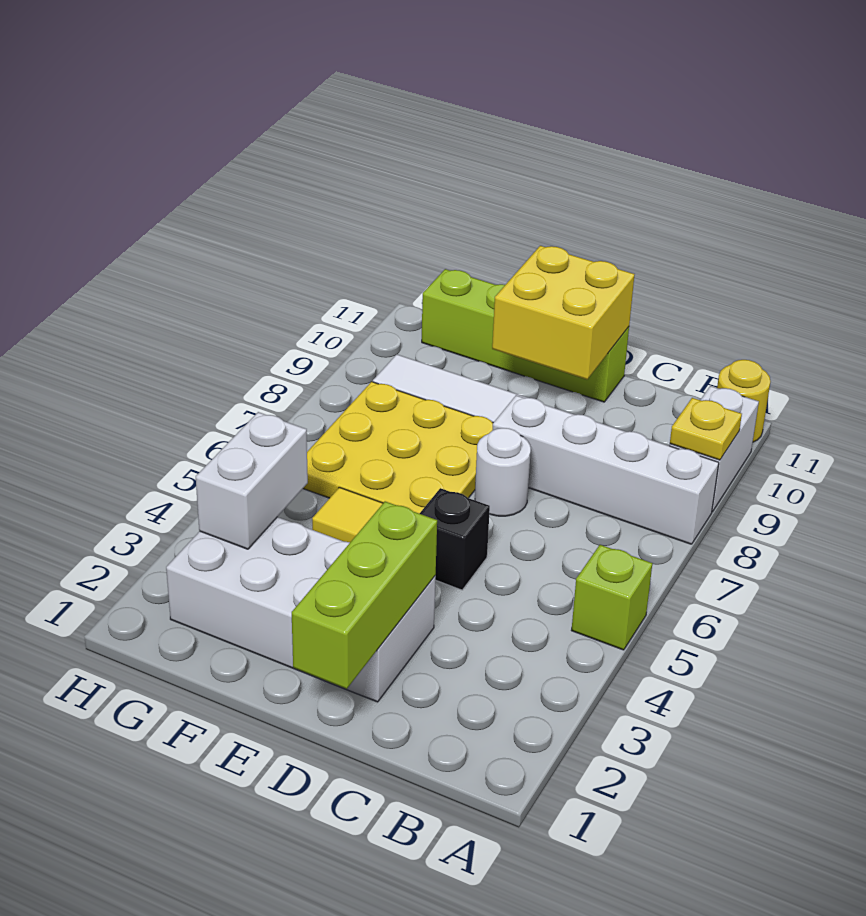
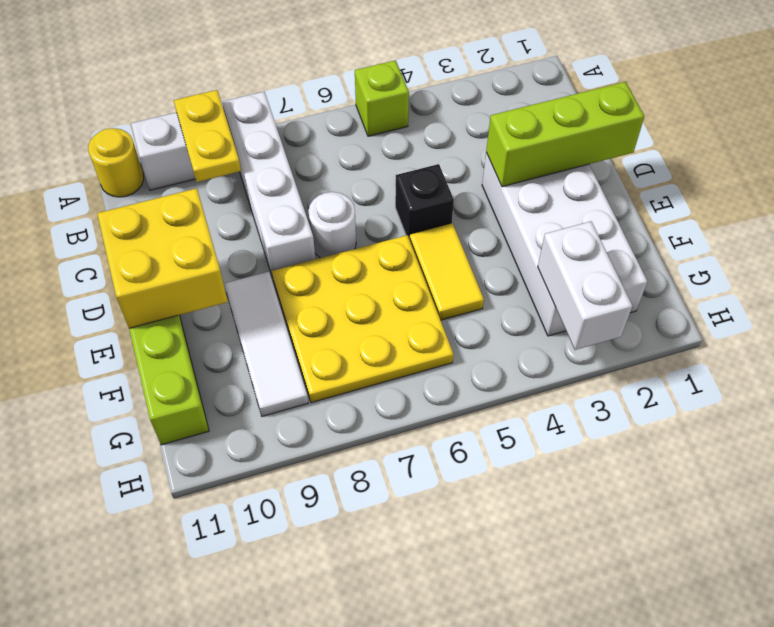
yellow 1x1 plate [670,398,742,460] -> yellow 1x2 plate [174,90,241,182]
white 1x2 brick [196,412,308,549] -> white 1x2 brick turned to [538,221,632,350]

